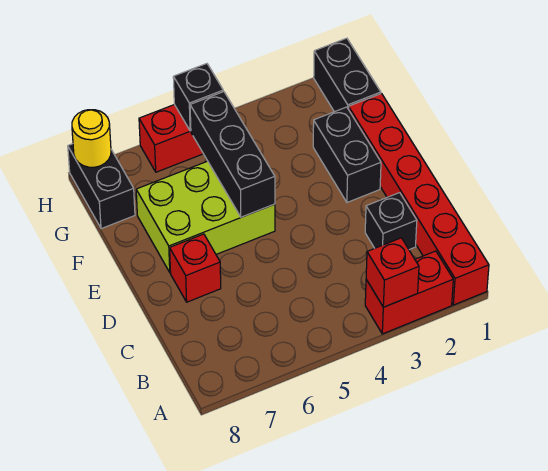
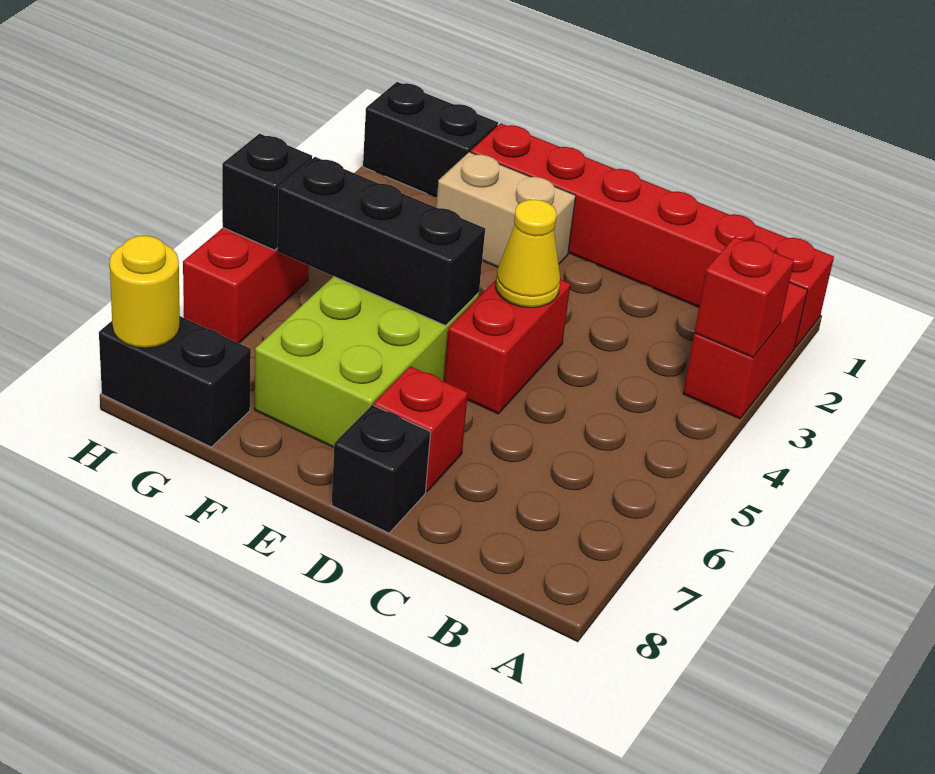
black 1x1 brick [365,193,417,250] -> black 1x1 brick moved to [332,405,431,533]
none -> red 1x2 brick [444,279,570,414]
none -> yellow 1x1 cone [496,199,560,308]
black 1x2 brick [313,107,381,202] -> tan 1x2 brick [436,152,576,267]

